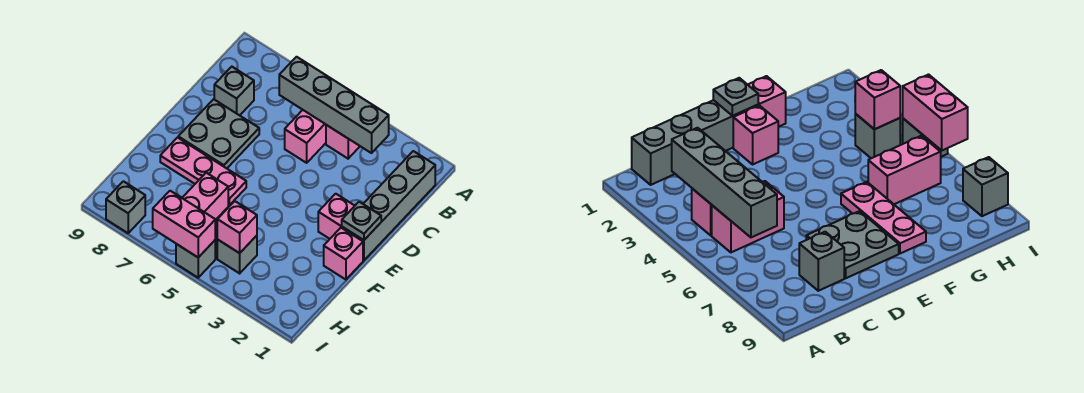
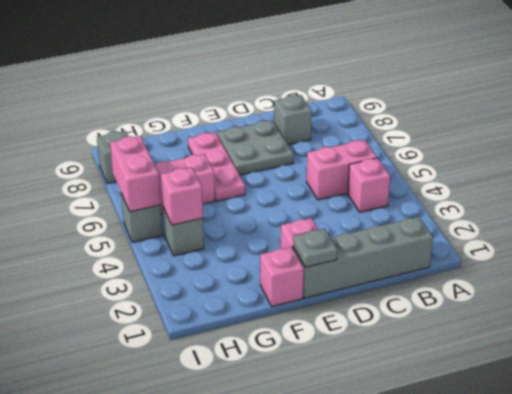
grey 1x4 brick [279,57,389,153] -> none

